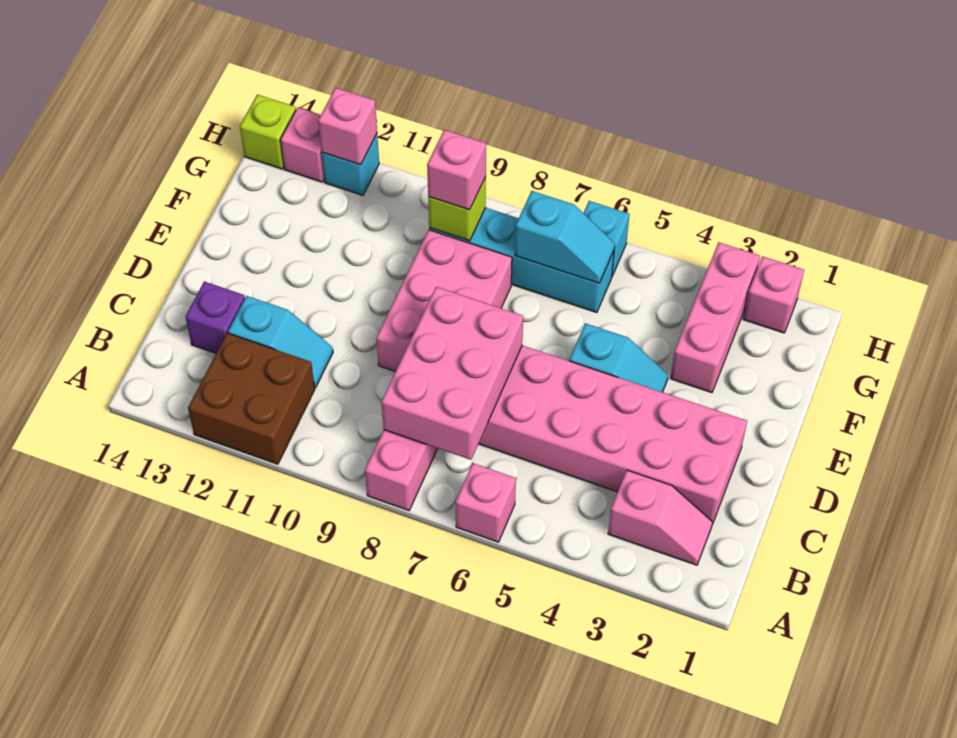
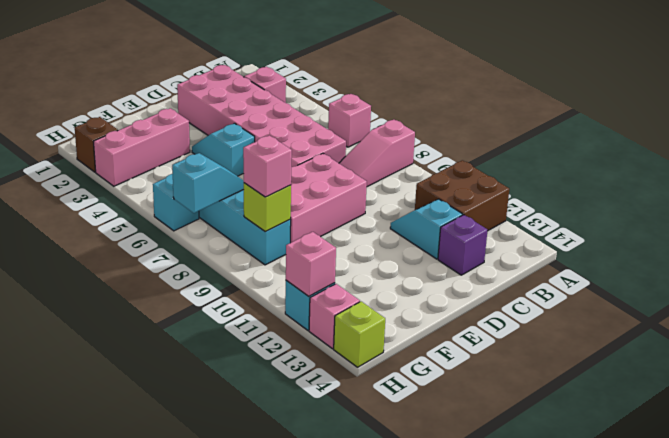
pink 2x3 brick [381,287,523,460] -> none
cyan 1x2 slope [515,191,615,283] -> cyan 1x2 slope turned to [172,153,244,213]
pink 1x1 brick [743,256,804,333] -> brown 1x1 brick [75,117,118,172]

